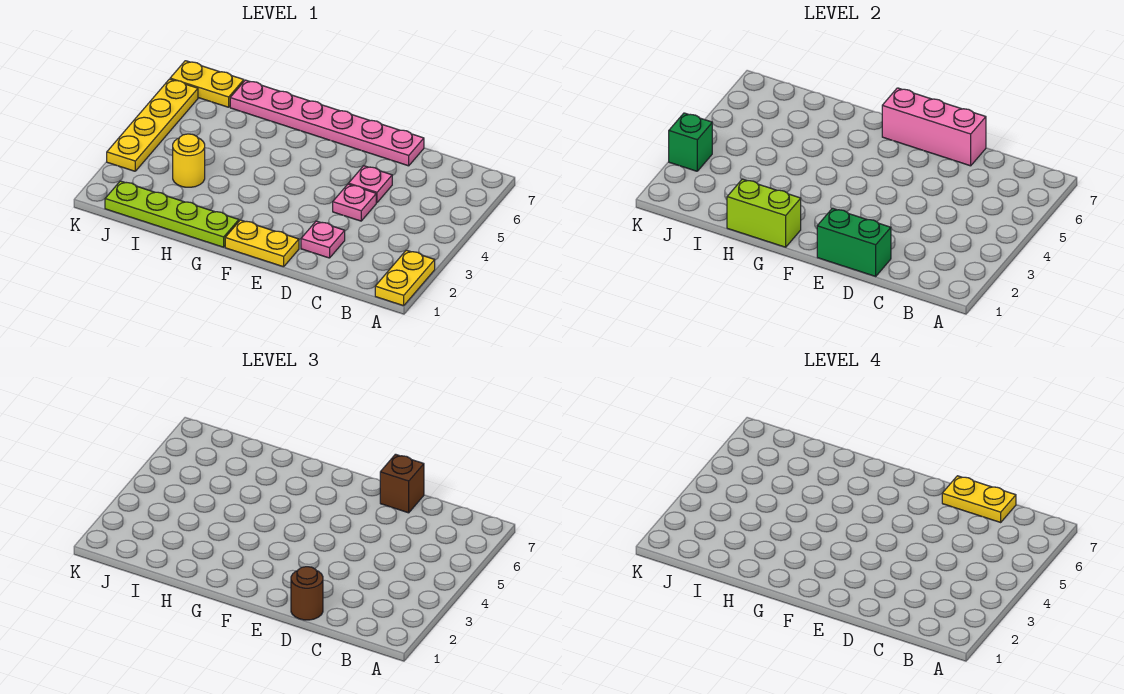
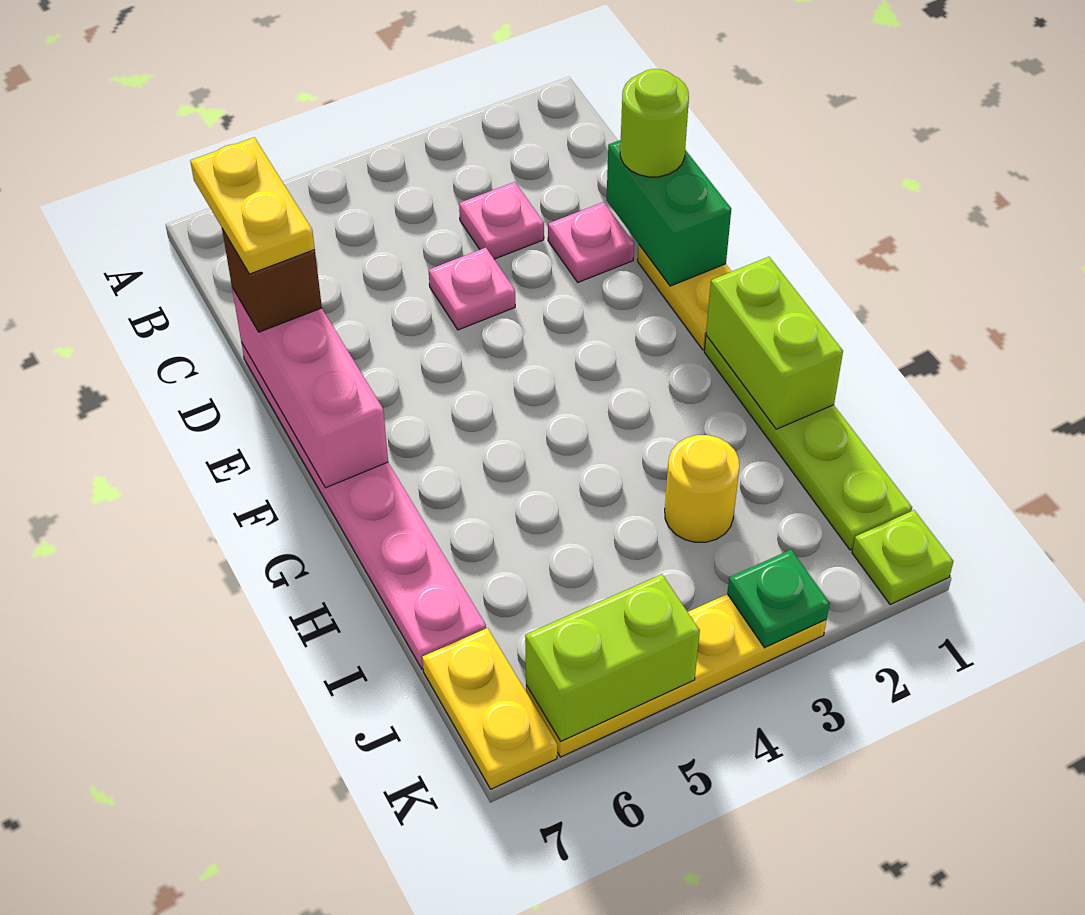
yellow 1x2 plate [375,250,435,306] -> none
brown 1x1 round brick [291,567,323,620] -> lime 1x1 round brick [620,69,689,177]
pink 1x1 plate [349,166,392,203] -> pink 1x1 plate moved to [459,182,544,259]
none -> lime 1x1 plate [852,510,953,605]
green 1x1 brick [669,113,712,171] -> green 1x1 plate [727,550,830,648]
none -> lime 1x2 brick [525,574,700,741]

